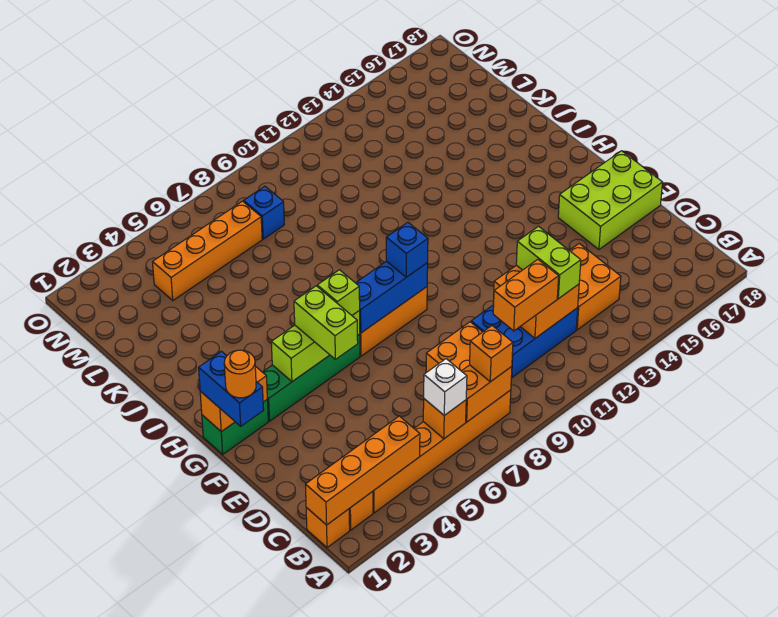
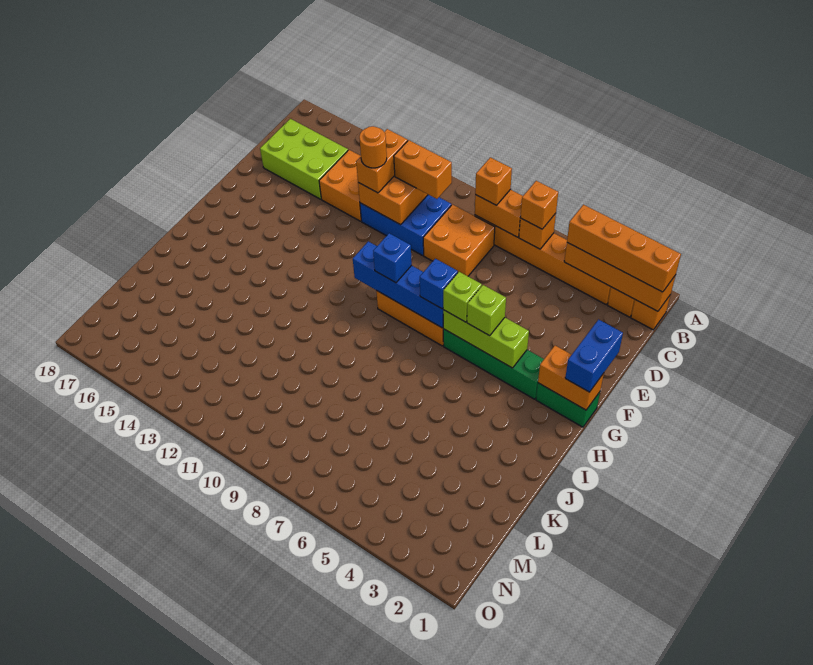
white 1x1 brick [424,359,467,415] -> orange 1x1 brick [520,181,558,229]
lime 1x2 brick [516,226,581,299] -> orange 1x2 brick [356,129,408,193]
lime 2x3 brick [558,151,663,249] -> lime 2x3 brick moved to [260,119,348,199]
orange 1x1 round brick [224,350,256,398] -> orange 1x1 round brick moved to [359,126,387,168]
lime 1x2 brick [294,286,358,359] -> lime 1x1 brick [467,285,506,336]
blue 1x3 brick [356,261,428,333] -> blue 1x4 brick [353,241,443,328]
orange 1x4 brick [153,201,262,300] -> orange 1x4 brick moved to [567,205,681,292]
blue 1x1 brick [244,186,284,239] -> blue 1x1 brick moved to [420,259,458,309]

